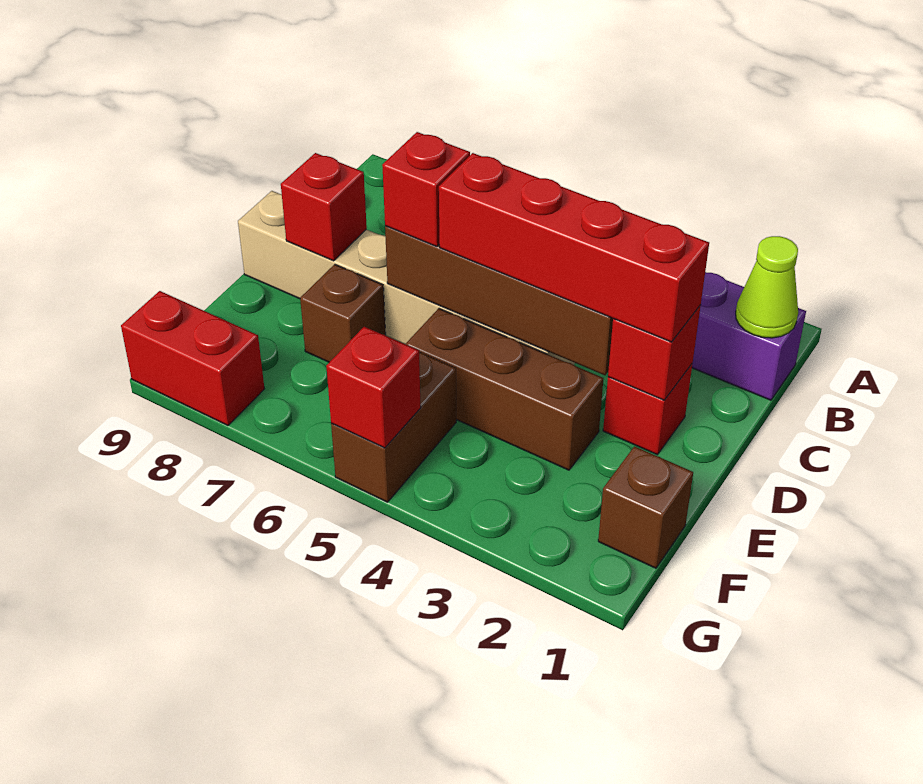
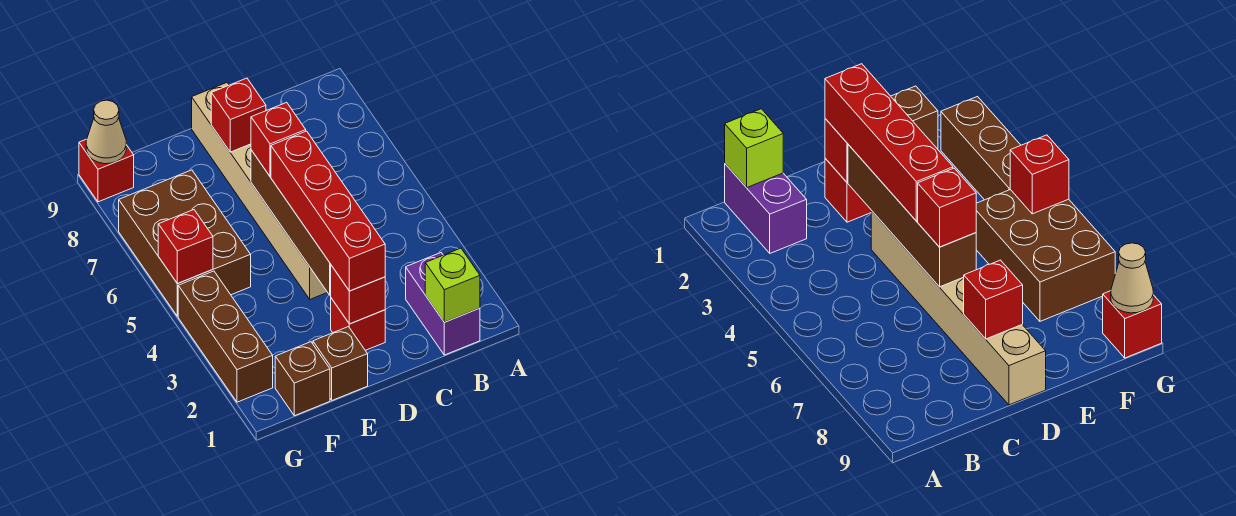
lime 1x1 cone [736,236,798,338] -> lime 1x1 brick [425,248,480,322]
brown 1x3 brick [406,308,604,470] -> brown 1x3 brick moved to [178,271,273,402]
brown 1x1 brick [300,264,386,362] -> brown 1x1 brick moved to [313,327,368,400]
brown 1x2 brick [331,353,456,502] -> brown 2x3 brick [119,170,251,316]
red 1x2 brick [121,291,264,425] -> red 1x1 brick [79,139,134,202]
none -> tan 1x1 cone [86,100,126,164]

